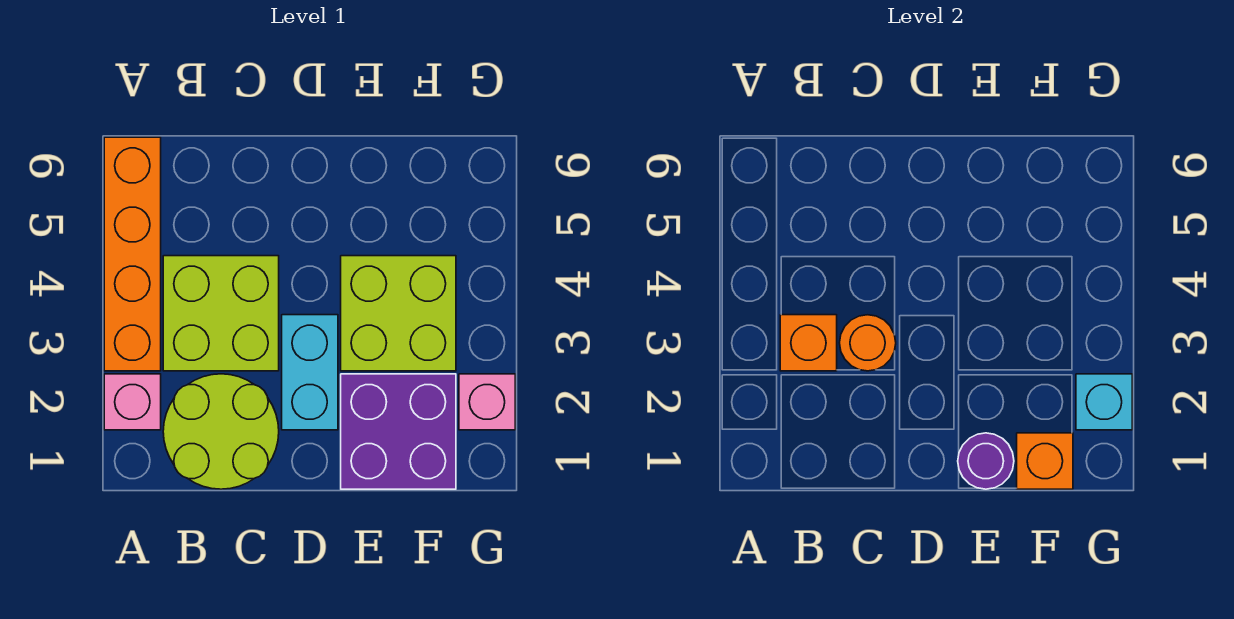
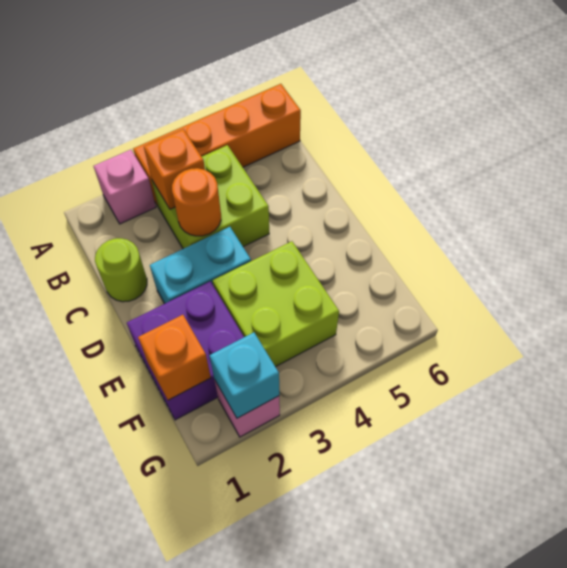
lime 2x2 round brick [163,374,279,489] -> lime 1x1 round brick [95,238,147,302]
purple 1x1 round brick [958,433,1014,489] -> none

